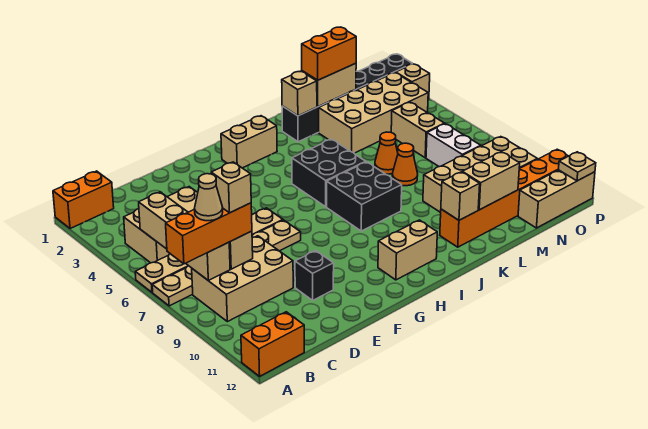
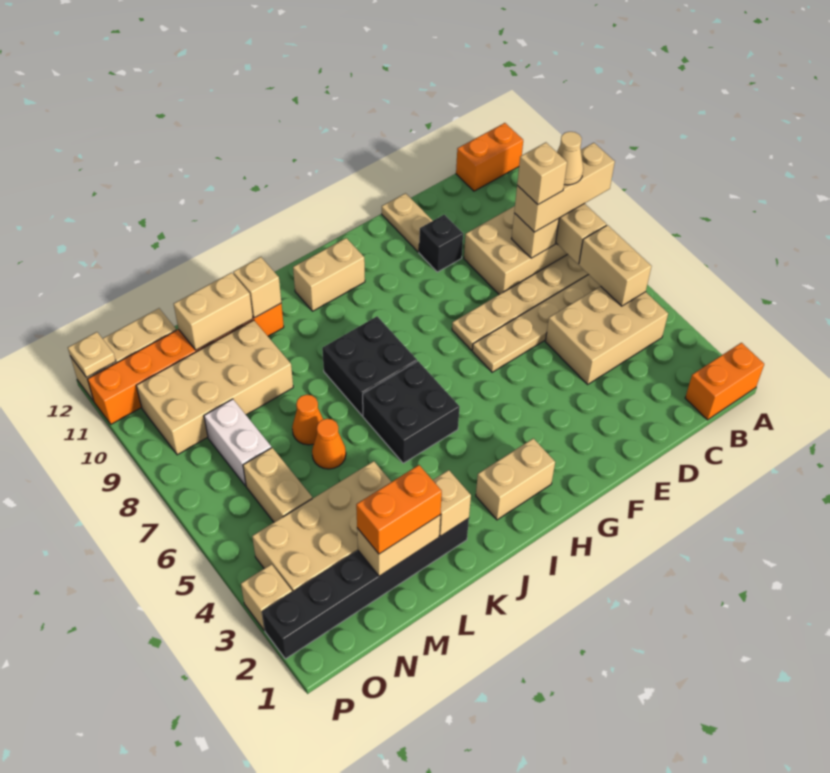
orange 1x3 brick [166,203,252,264] -> tan 1x3 brick [514,143,615,232]
none -> tan 1x2 plate [382,193,433,252]

